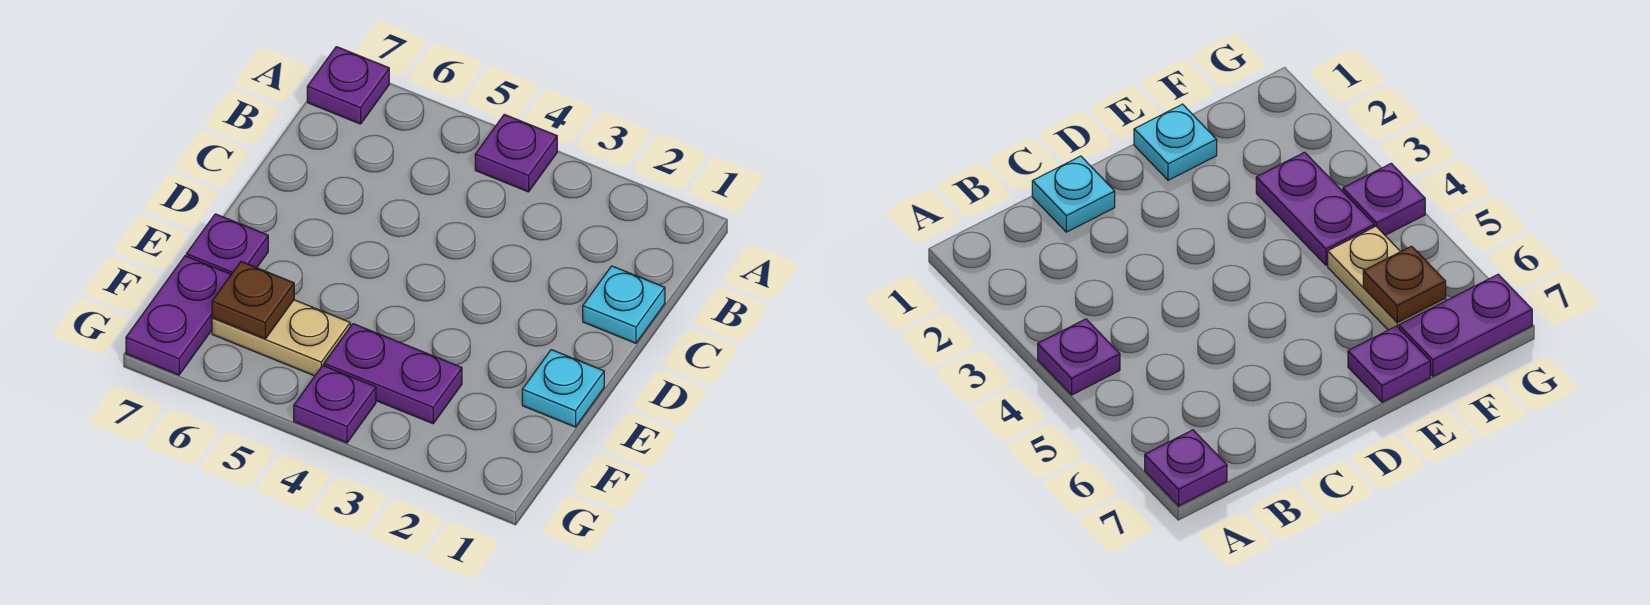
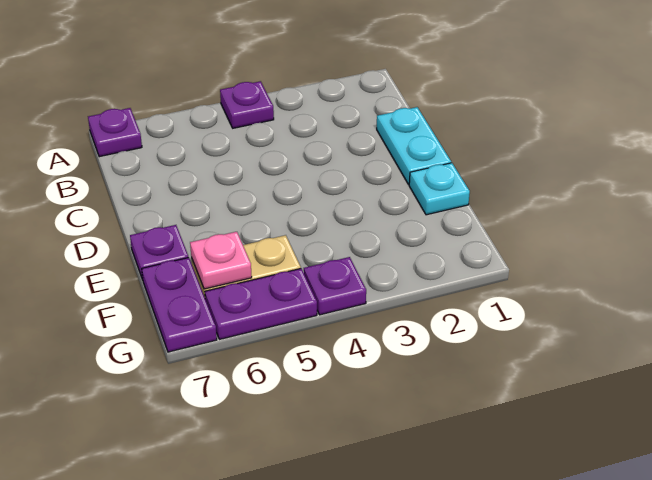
cyan 1x1 plate [583,266,665,343] -> cyan 1x2 plate [377,107,451,184]
purple 1x2 plate [324,324,462,424] -> purple 1x2 plate moved to [205,269,317,339]
brown 1x1 plate [212,262,294,339] -> pink 1x1 plate [190,232,252,289]

